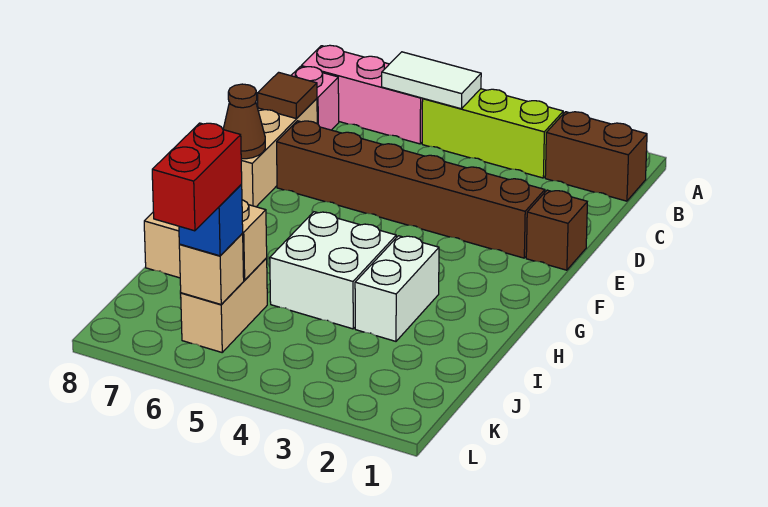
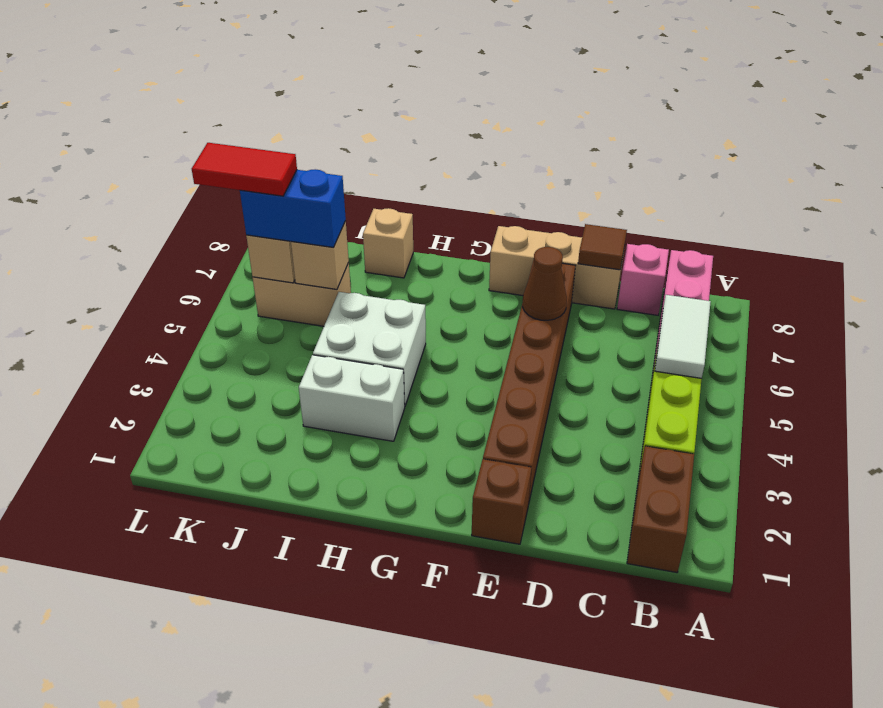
brown 1x1 cone [223,84,265,159] -> brown 1x1 cone moved to [523,247,567,320]
blue 1x1 brick [179,185,243,256] -> blue 1x2 brick [240,169,346,248]
red 1x2 brick [152,123,242,231] -> red 1x2 tile [192,143,297,196]

